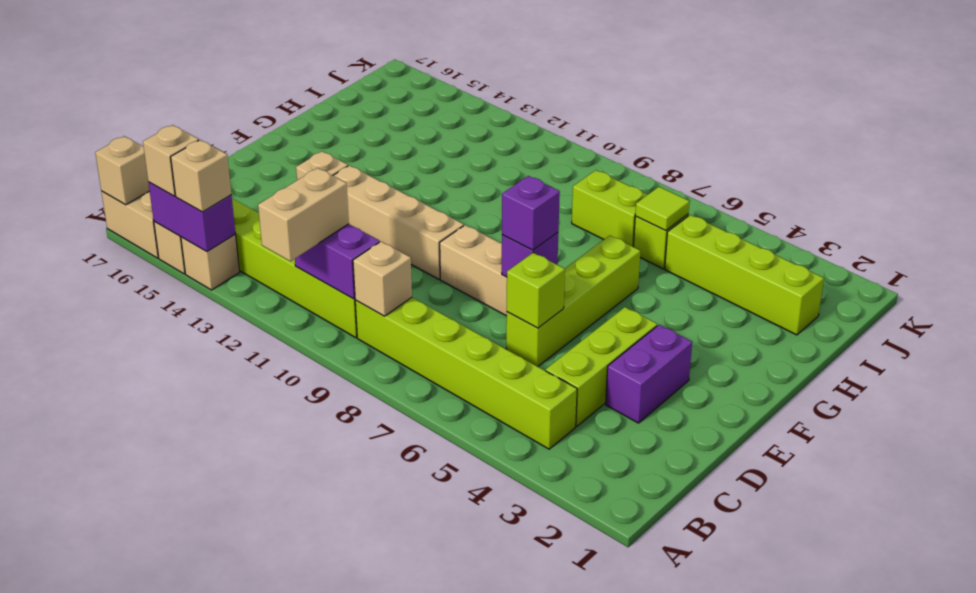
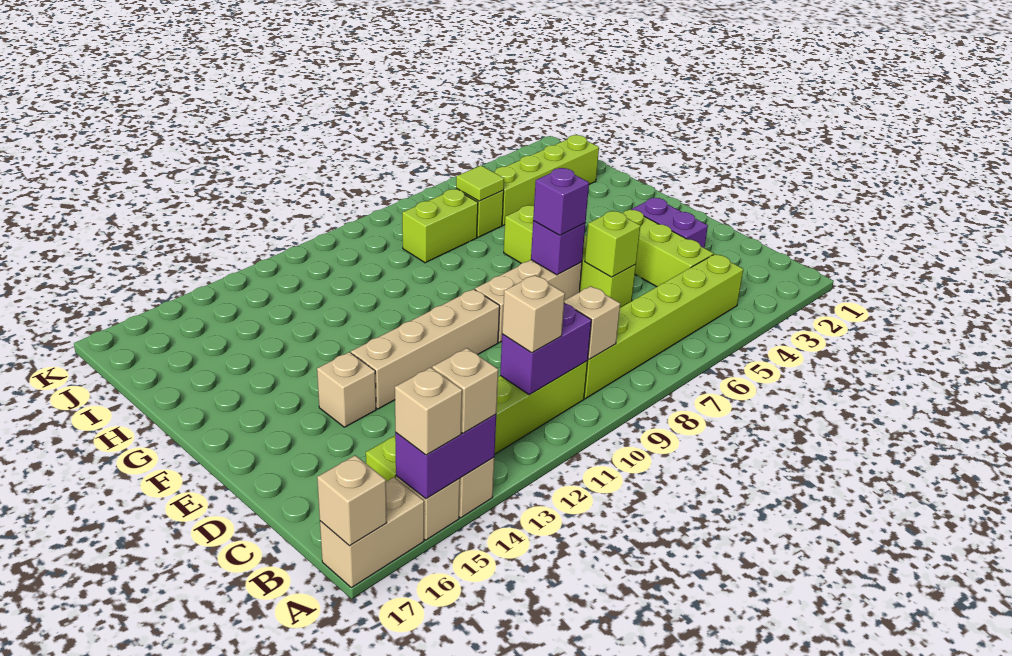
tan 1x2 brick [258,168,349,261] -> tan 1x1 brick [502,275,565,353]

